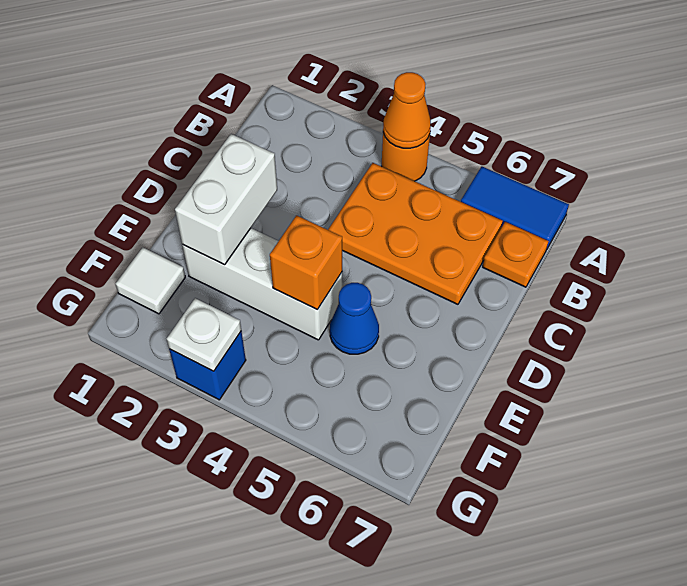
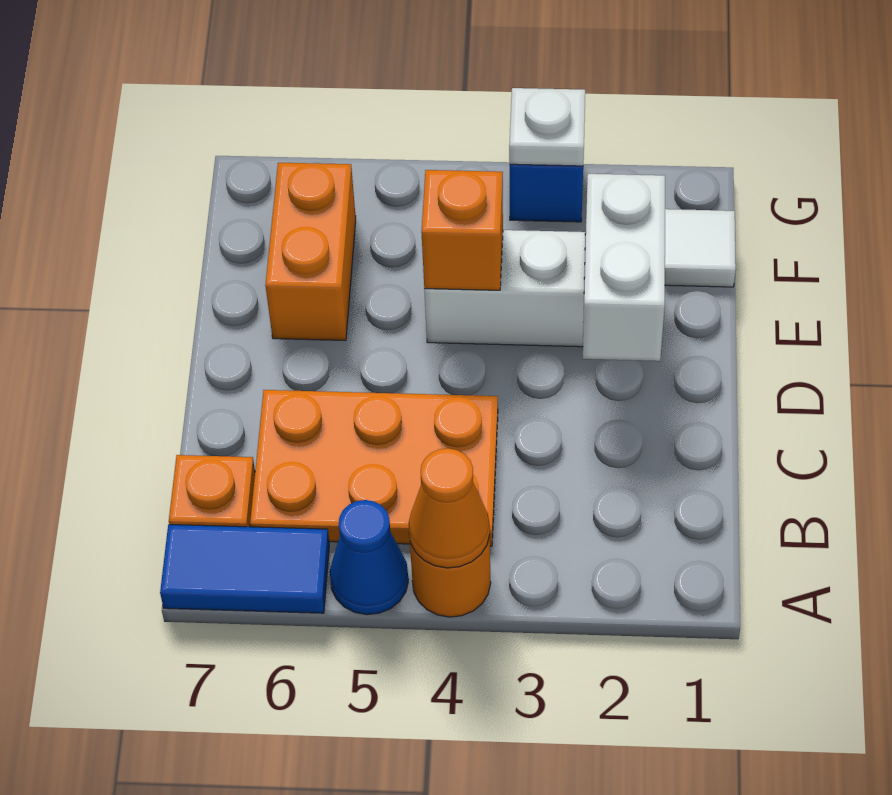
blue 1x1 cone [330,283,379,354] -> blue 1x1 cone moved to [330,500,408,615]
none -> orange 1x2 brick [265,163,356,340]

